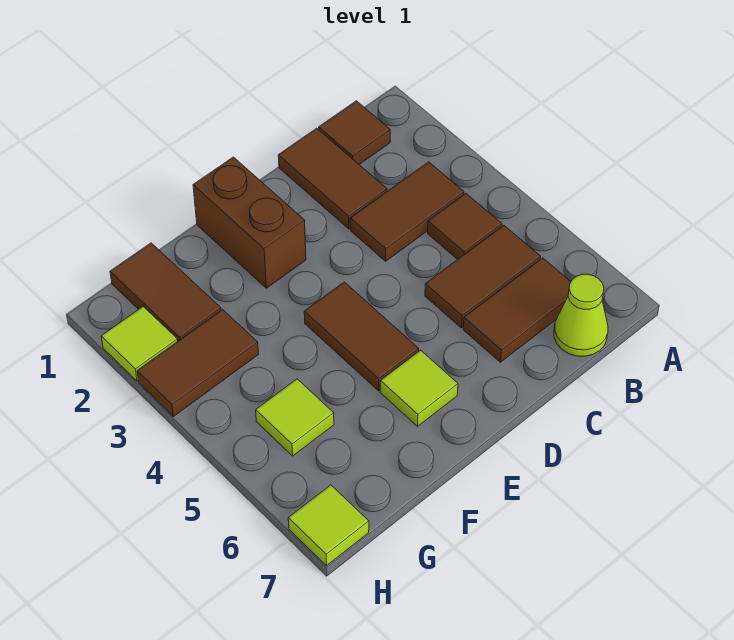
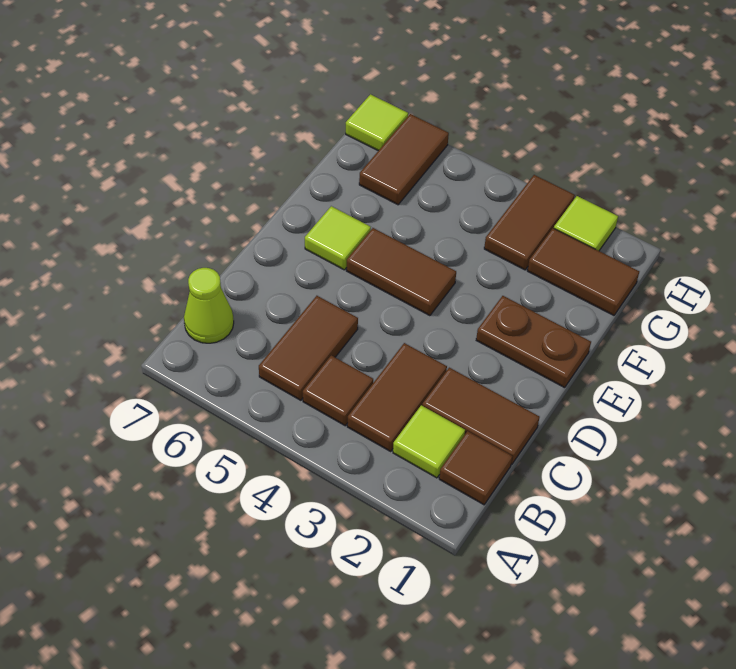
brown 1x2 tile [463,258,571,362] -> brown 1x2 tile moved to [359,114,449,205]
brown 1x2 brick [193,157,306,288] -> brown 1x2 plate [476,296,591,388]
lime 1x1 tile [256,379,334,456] -> lime 1x1 tile moved to [393,405,465,478]

